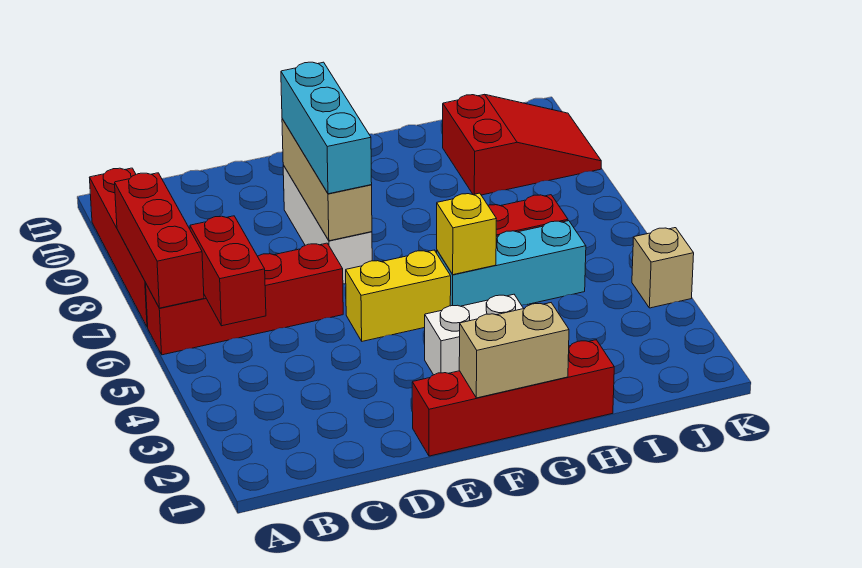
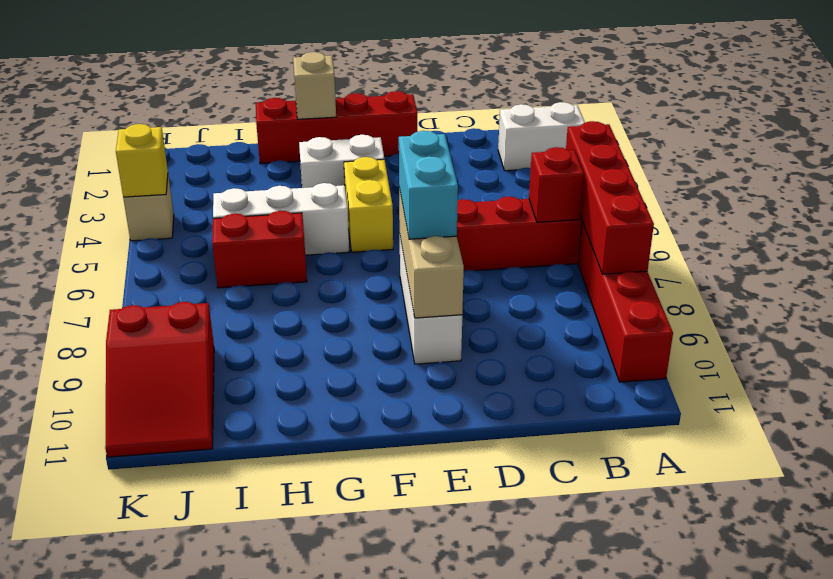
none -> white 1x2 brick [498,102,585,171]
red 1x3 brick [115,173,204,308] -> red 1x4 brick [566,121,654,274]
red 1x2 brick [190,216,266,326] -> red 1x1 brick [529,147,584,222]
yellow 1x2 brick [346,250,451,341] -> yellow 1x2 brick turned to [344,157,393,252]
cyan 1x3 brick [281,62,372,194] -> cyan 1x2 brick [399,131,458,239]
tan 1x2 brick [459,303,569,398] -> tan 1x1 brick [293,52,336,119]
cyan 1x3 brick [437,221,586,306] -> white 1x3 brick [213,183,349,255]
yellow 1x1 brick [437,193,496,275] -> yellow 1x1 brick moved to [116,124,168,197]
red 2x3 slope [443,94,601,195] -> red 2x3 slope turned to [105,302,214,457]

